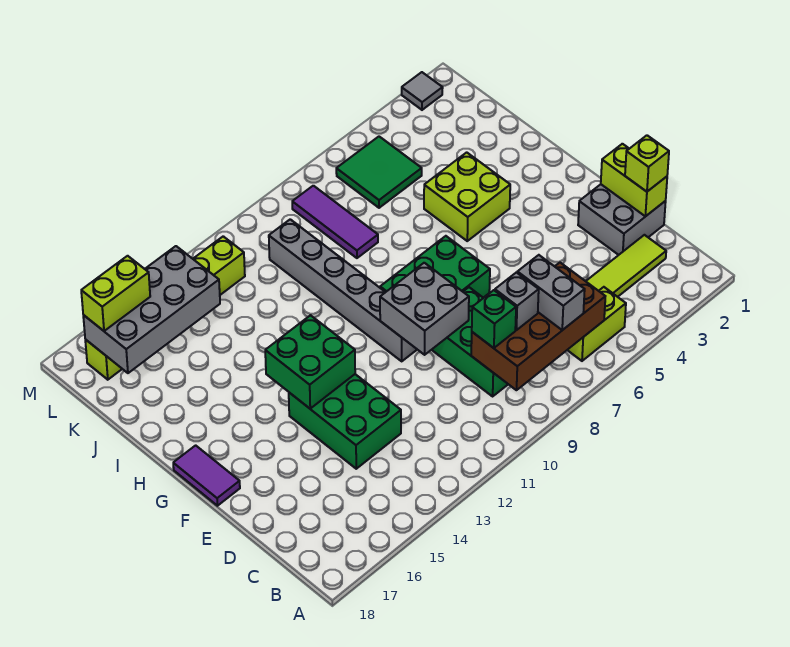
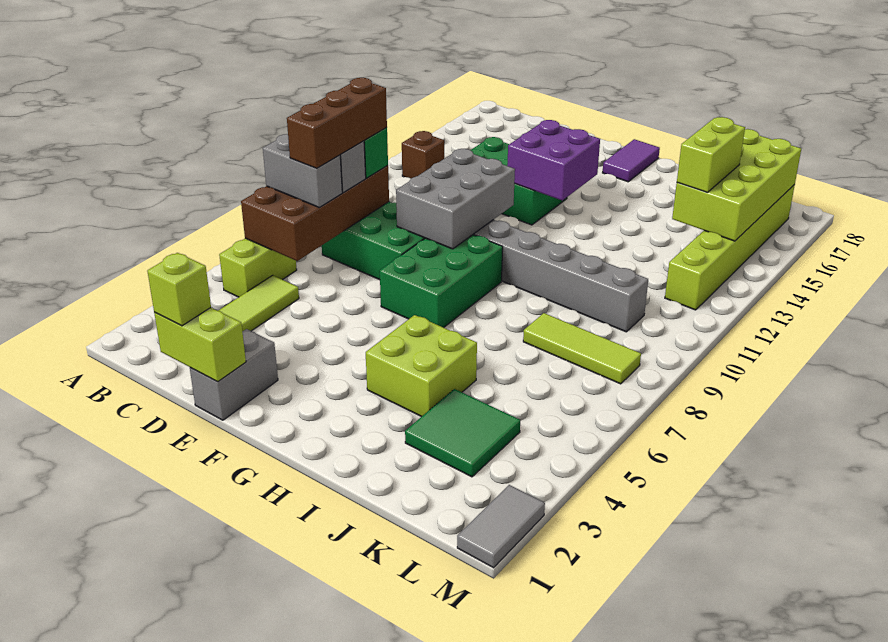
none -> brown 1x1 brick [402,131,444,178]
none -> brown 1x3 brick [287,78,387,168]
grey 2x2 brick [578,184,666,255] -> grey 1x2 brick [190,329,278,420]
grey 2x2 brick [380,263,469,355] -> grey 2x3 brick [396,149,515,249]
green 2x2 brick [265,315,355,409] -> purple 2x2 brick [507,120,600,200]
purple 1x2 tile [173,445,240,506] -> purple 1x2 tile turned to [603,139,660,182]
purple 1x3 tile [292,186,378,258] -> lime 1x3 tile [523,313,641,384]
green 2x2 tile [336,137,422,208] -> green 2x2 tile moved to [405,389,520,477]
grey 2x4 brick [83,246,220,373] -> lime 2x4 brick [672,129,801,241]
lime 1x2 brick [81,256,150,331] -> lime 1x2 brick moved to [677,117,745,192]
grey 1x1 tile [402,72,443,110] -> grey 1x2 tile [457,485,545,568]

